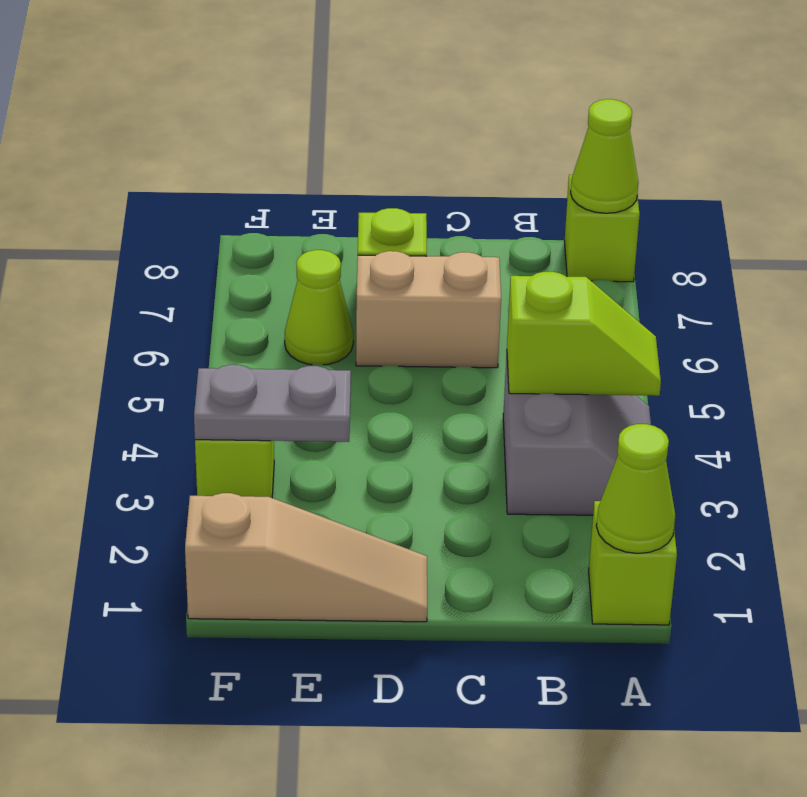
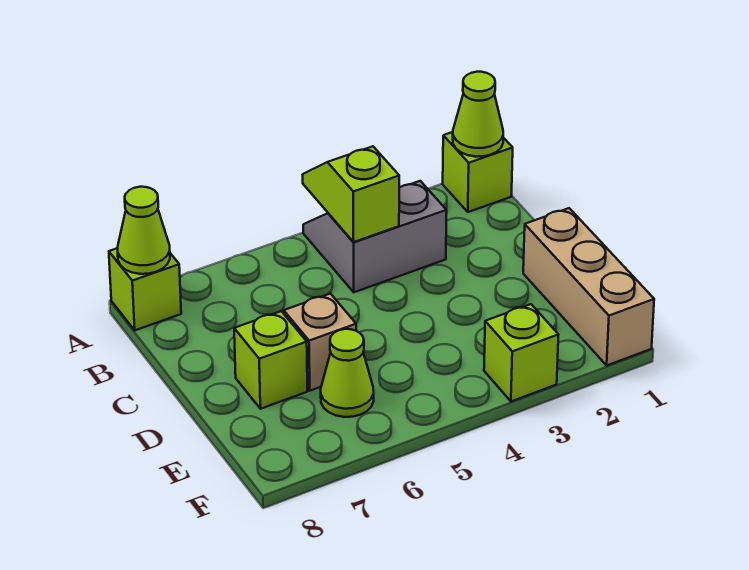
tan 1x2 brick [356,251,501,368] -> tan 1x1 brick [284,294,356,391]
tan 1x3 slope [185,493,427,622] -> tan 1x3 brick [523,208,654,365]
grey 1x2 plate [194,365,351,442] -> none

